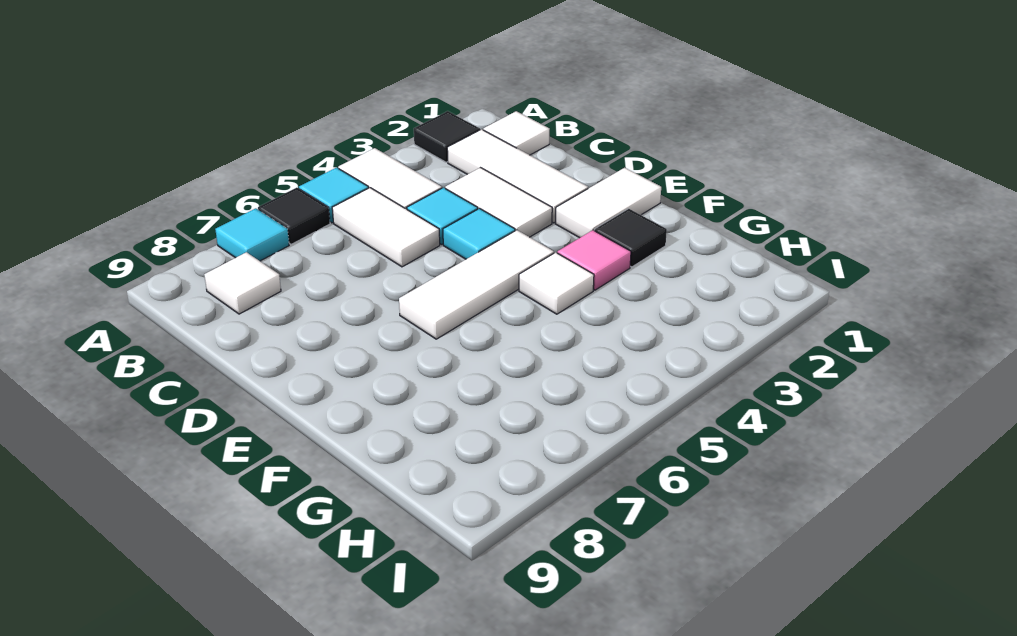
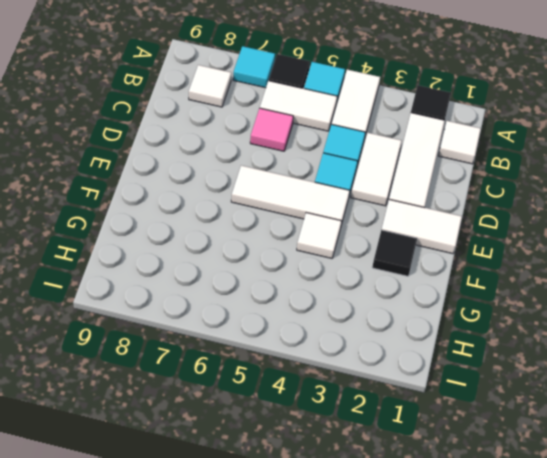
white 1x2 tile [332,188,440,267] -> white 1x2 tile turned to [260,81,337,131]
pink 1x1 tile [557,230,631,290] -> pink 1x1 tile moved to [250,108,293,151]

